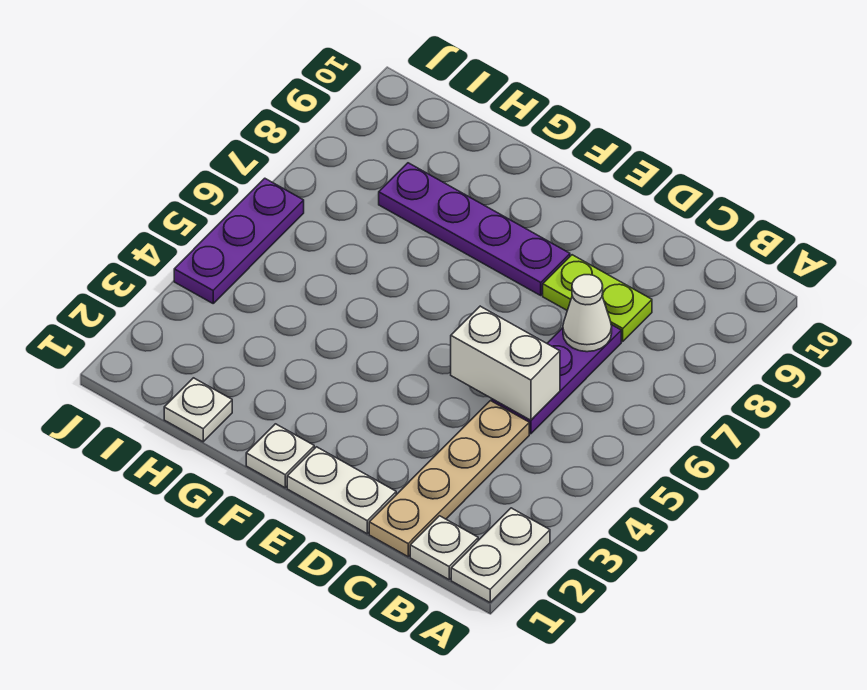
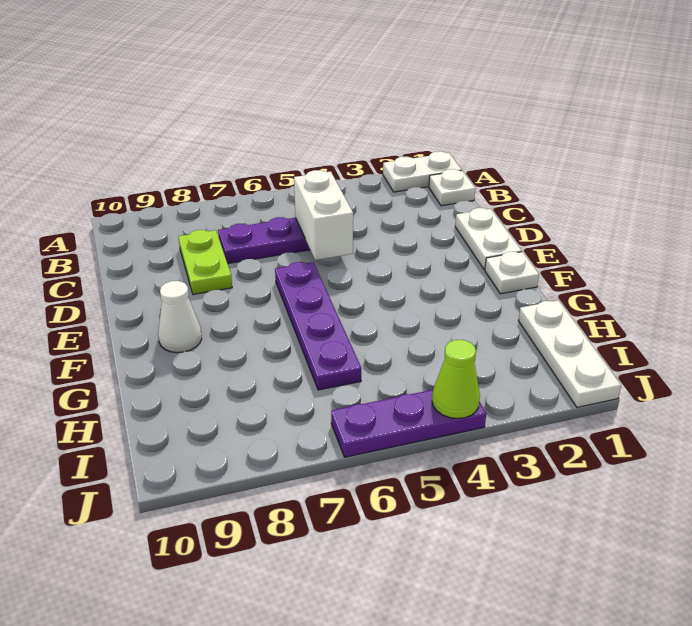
tan 1x4 plate [369,401,529,557] -> none
white 1x1 cone [563,275,612,352] -> white 1x1 cone moved to [158,281,202,353]
purple 1x4 plate [379,163,570,295] -> purple 1x4 plate moved to [275,262,361,390]
white 1x1 plate [164,378,232,442] -> white 1x3 plate [518,300,621,407]
none -> lime 1x1 cone [432,340,480,419]

